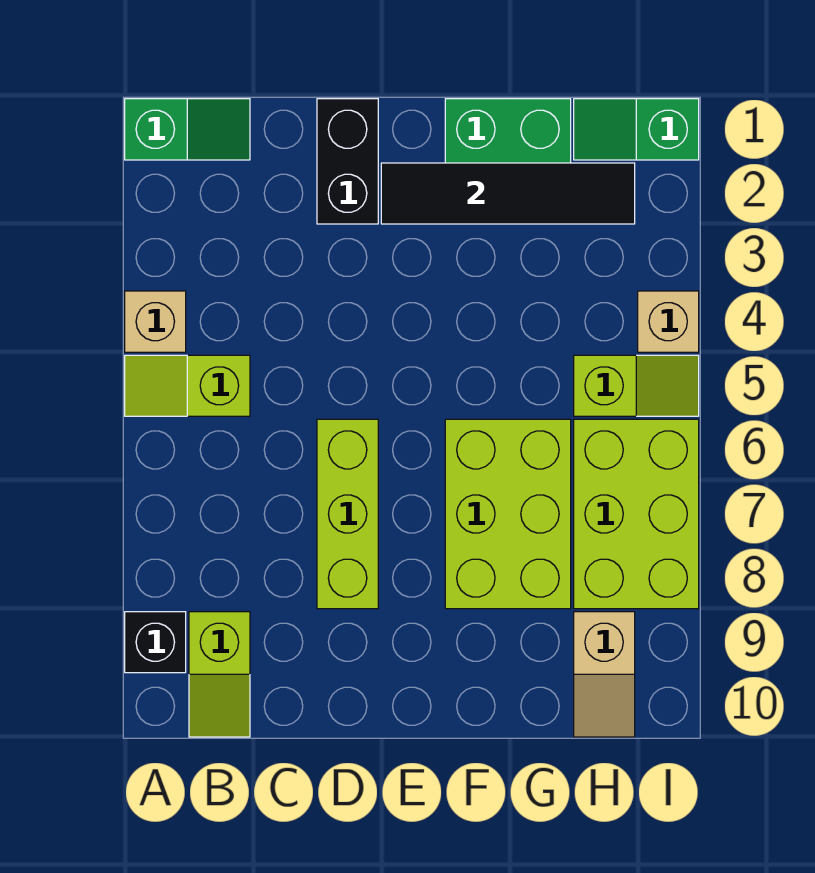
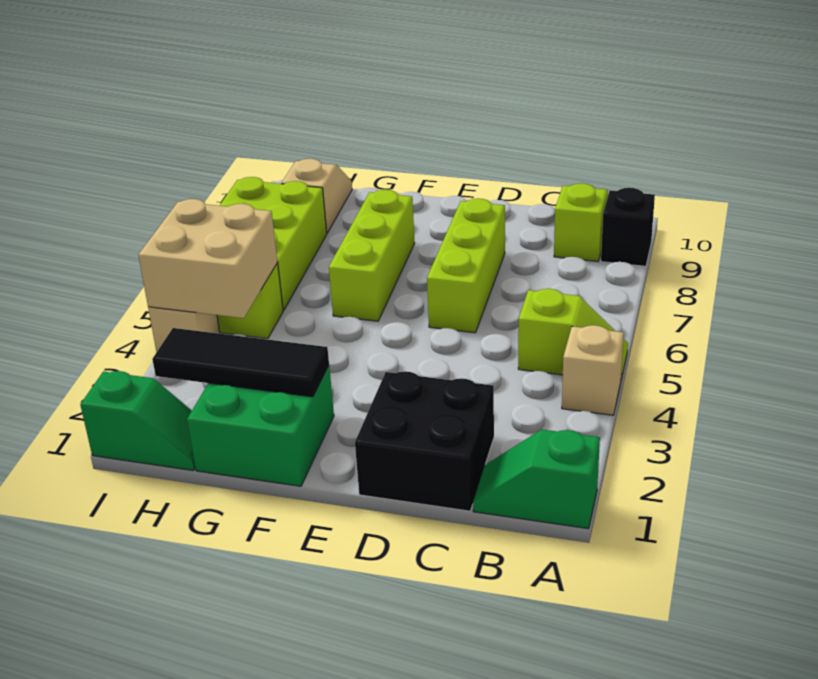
black 1x2 brick [317,99,378,224] -> black 2x2 brick [355,371,494,511]
black 1x4 tile [381,163,635,224] -> black 1x3 tile [152,328,329,397]
lime 2x3 brick [445,419,571,609] -> lime 1x3 brick [329,190,415,321]
none -> tan 2x2 brick [138,199,278,318]

